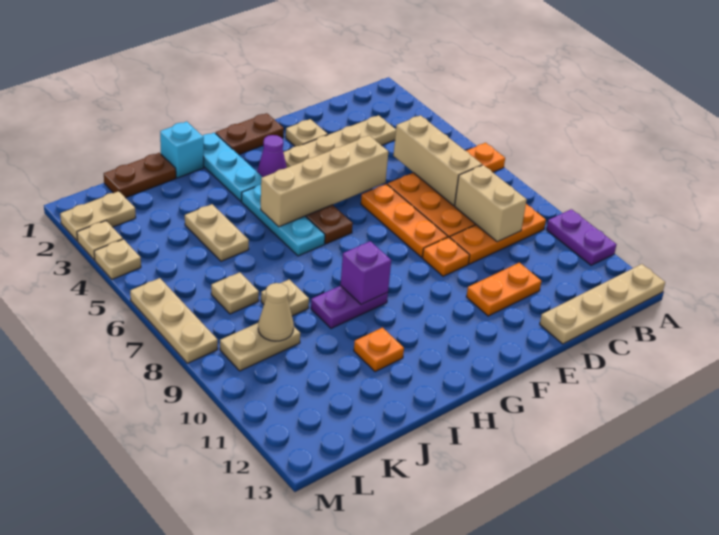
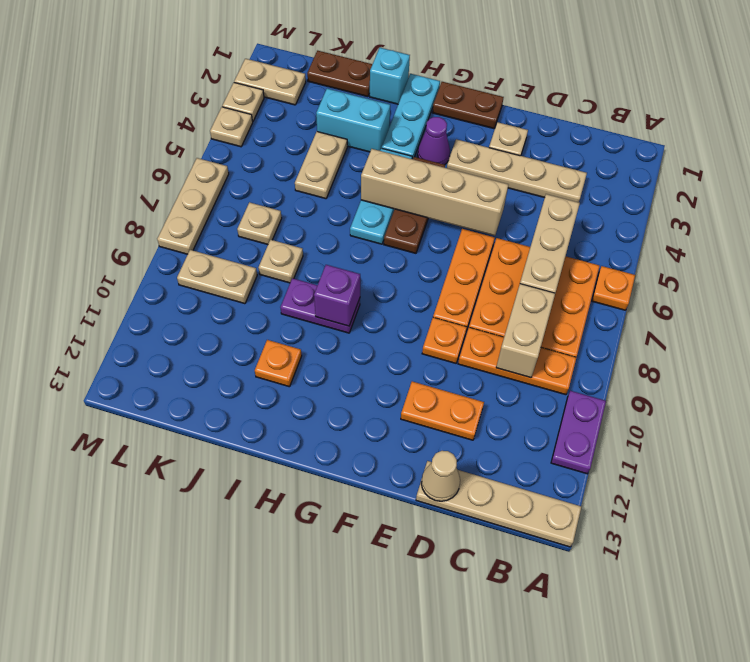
none -> cyan 1x2 brick [316,89,390,152]
tan 1x1 cone [258,283,294,341] -> tan 1x1 cone moved to [421,451,460,501]

